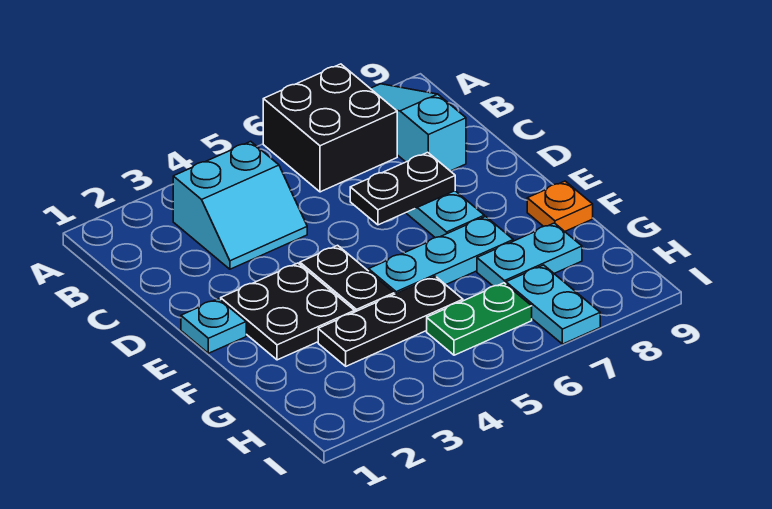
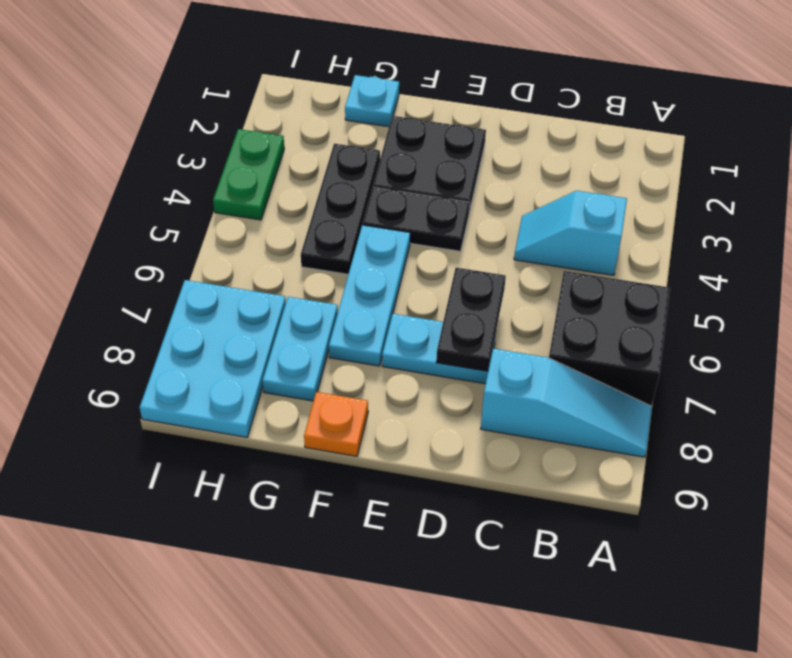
cyan 2x2 slope [173,141,307,269] -> cyan 1x2 slope [514,191,627,275]
cyan 1x1 plate [181,299,246,353] -> cyan 1x1 plate moved to [345,75,399,127]
green 1x2 plate [427,283,532,355] -> green 1x2 plate moved to [213,129,284,220]
cyan 1x2 plate [506,265,600,344] -> cyan 2x3 plate [140,280,286,437]

